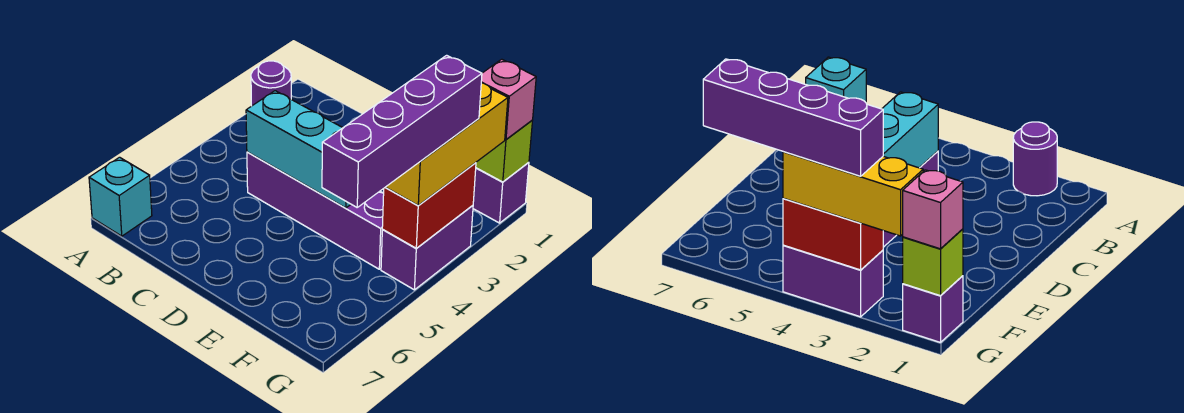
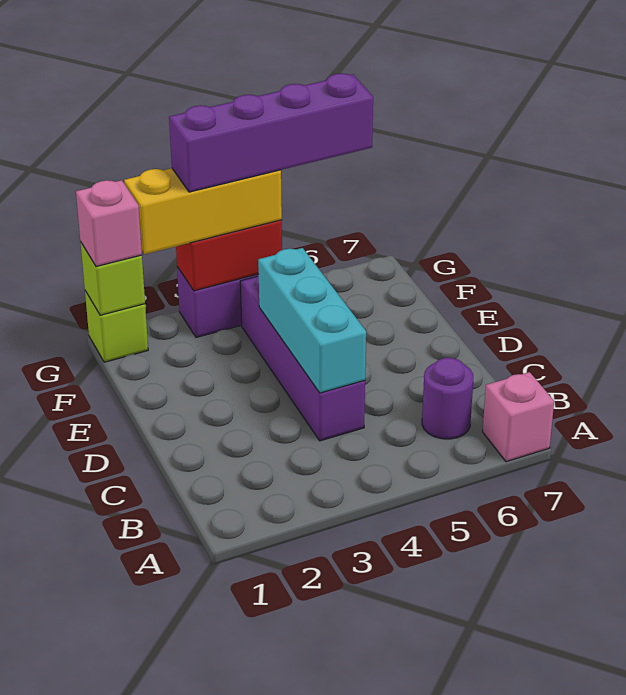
purple 1x1 round brick [251,61,291,106] -> purple 1x1 round brick moved to [422,358,473,439]
cyan 1x1 brick [89,157,152,236] -> pink 1x1 brick [483,372,554,462]
purple 1x1 brick [473,162,529,223] -> lime 1x1 brick [85,291,148,362]

